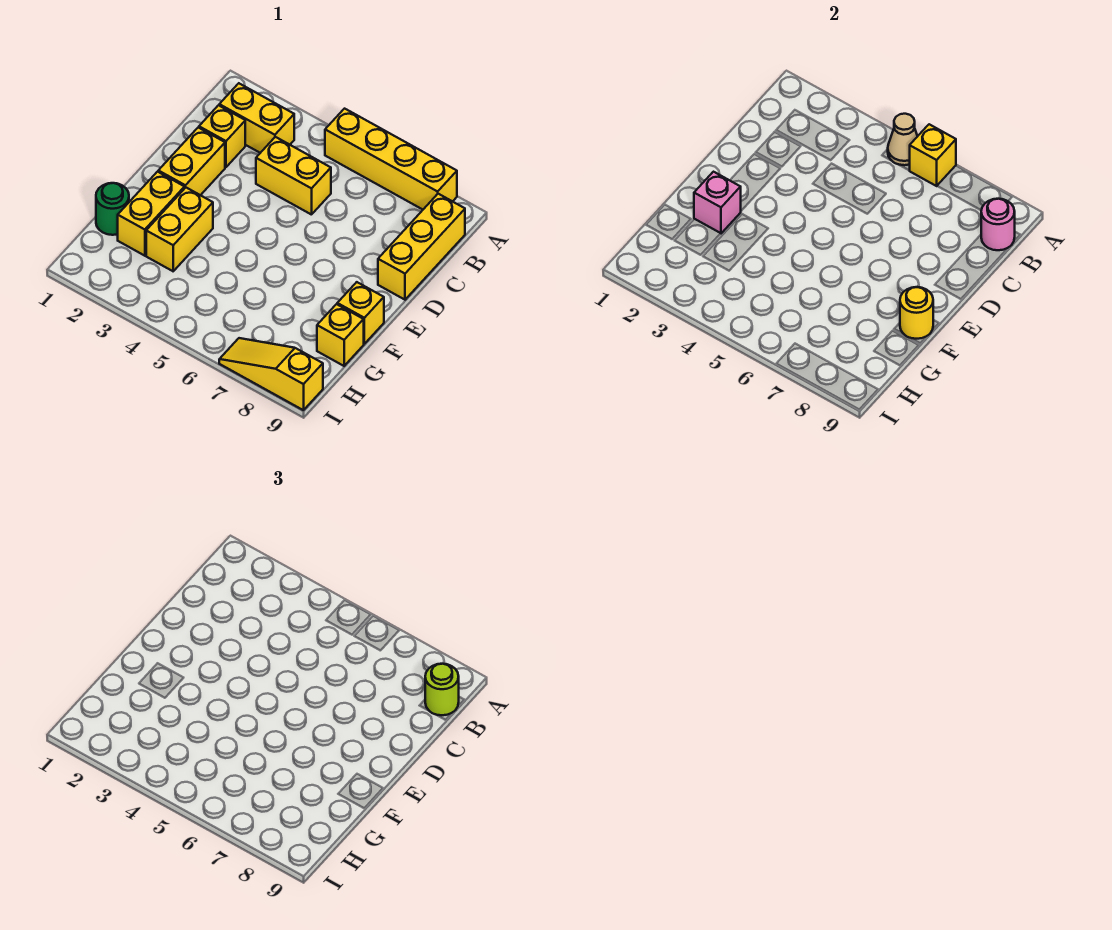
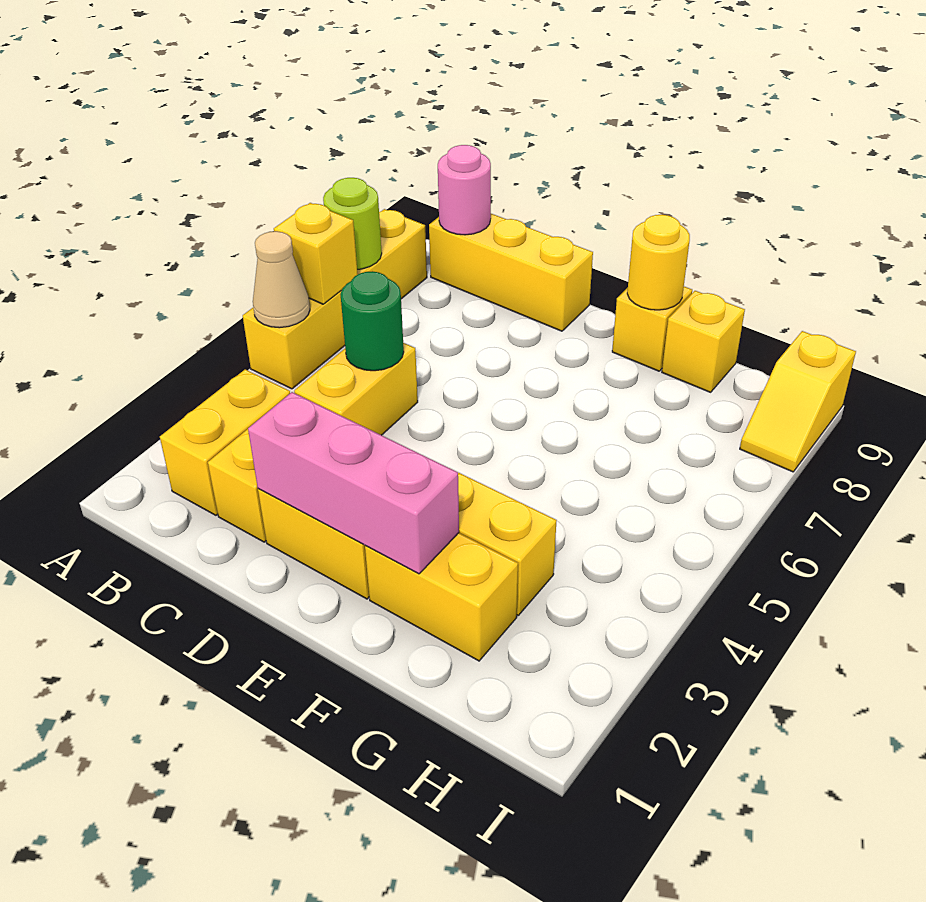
lime 1x1 round brick [425,664,459,715] -> lime 1x1 round brick moved to [323,178,382,269]
pink 1x1 brick [694,172,741,233] -> pink 1x3 brick [248,392,459,574]
green 1x1 round brick [96,183,129,235] -> green 1x1 round brick moved to [340,271,404,371]
yellow 1x3 slope [219,338,323,410] -> yellow 1x2 slope [740,331,856,472]

